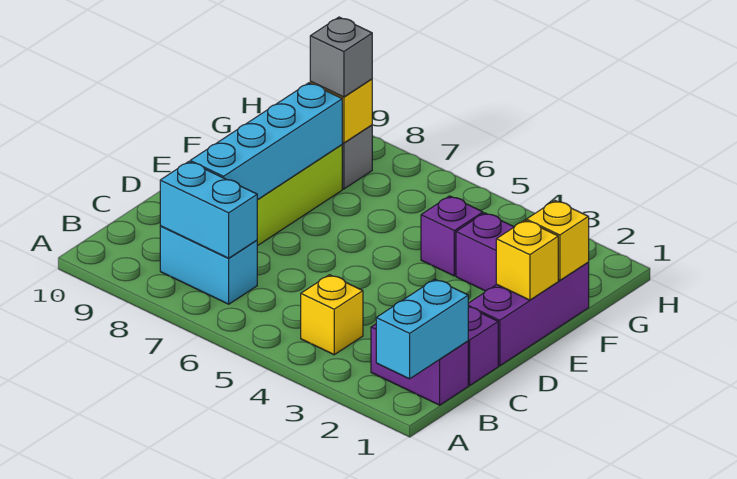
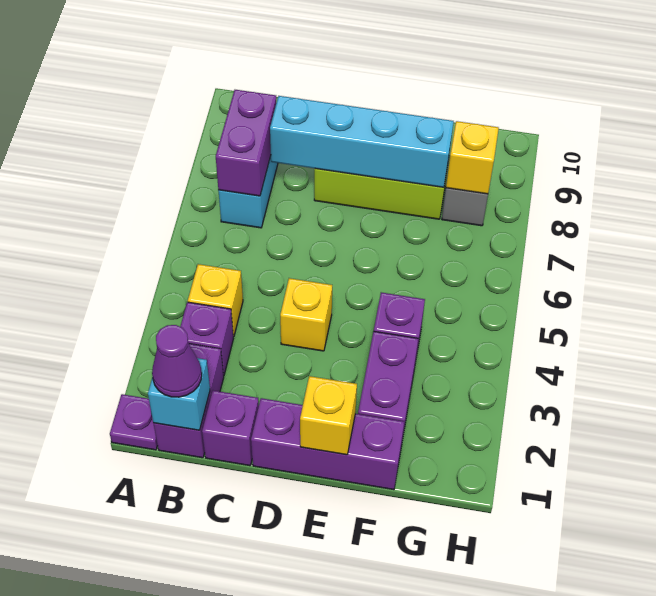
none -> purple 1x1 plate [110,394,158,450]
cyan 1x2 brick [376,279,468,379] -> cyan 1x1 brick [148,358,210,430]
none -> purple 1x1 cone [152,325,202,397]
none -> purple 1x1 brick [180,302,233,376]
cyan 1x2 brick [160,162,257,258] -> purple 1x2 brick [216,90,276,196]
yellow 1x1 brick [526,201,589,280] -> yellow 1x1 brick moved to [280,278,332,351]
grey 1x1 brick [310,17,372,97] -> none

